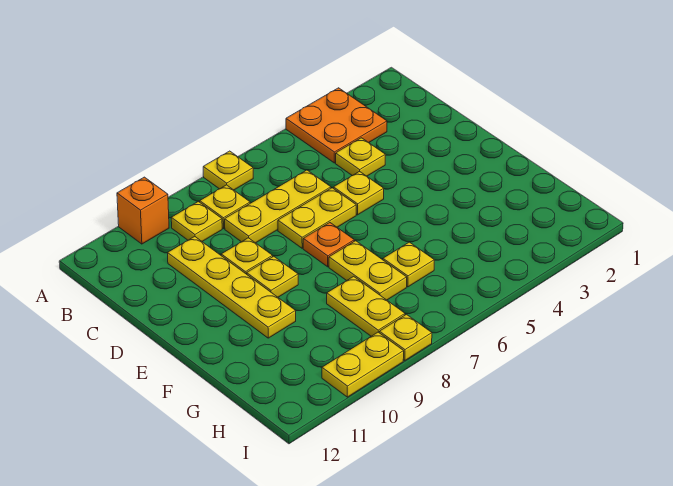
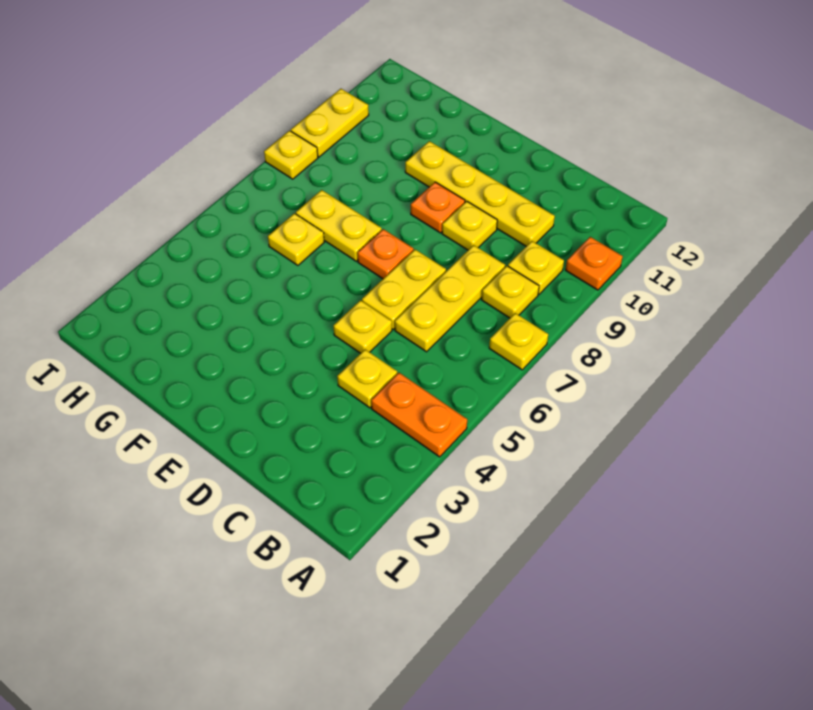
orange 2x2 plate [286,88,387,163] -> orange 1x2 plate [371,373,467,457]
orange 1x1 brick [117,177,169,244] -> orange 1x1 plate [566,237,623,290]
yellow 1x1 plate [247,256,298,297] -> orange 1x1 plate [411,182,465,233]
yellow 1x2 plate [327,276,405,336] -> none

